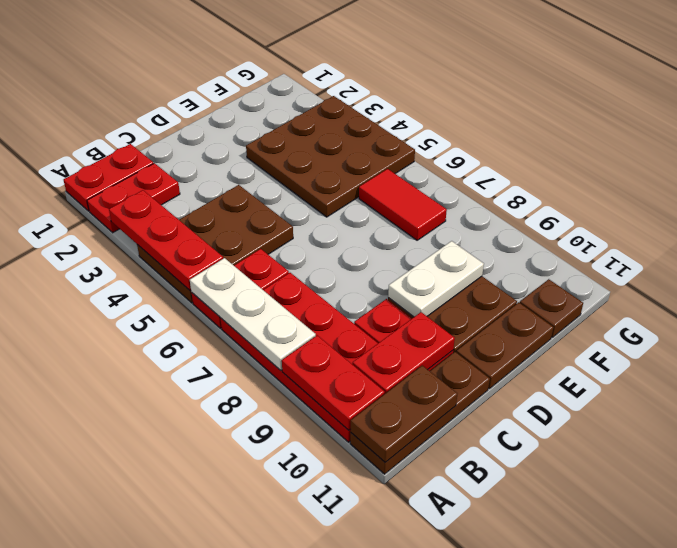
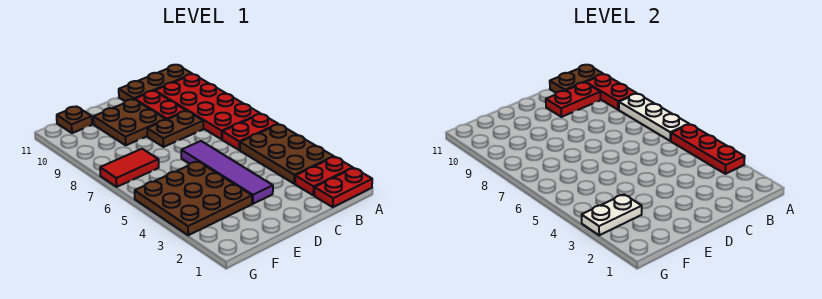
brown 2x3 plate [137,185,293,303] -> brown 2x3 plate turned to [240,125,334,184]
none -> purple 1x4 tile [181,141,273,204]
white 1x2 plate [388,241,484,317] -> white 1x2 plate moved to [582,195,642,235]
brown 1x2 plate [456,303,553,389] -> brown 1x2 plate moved to [147,111,203,147]
red 1x2 tile [359,169,447,240] -> red 1x2 tile turned to [100,149,159,187]

